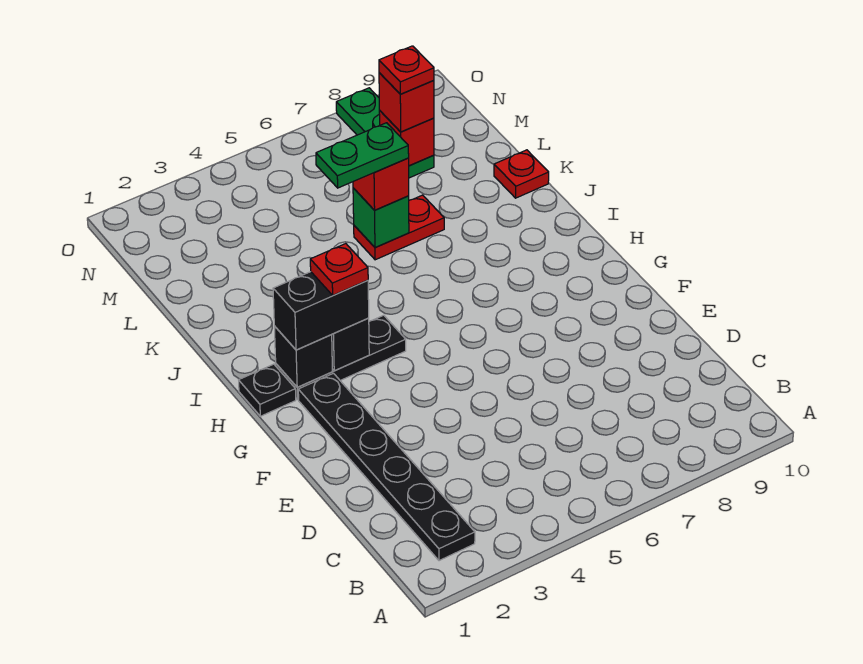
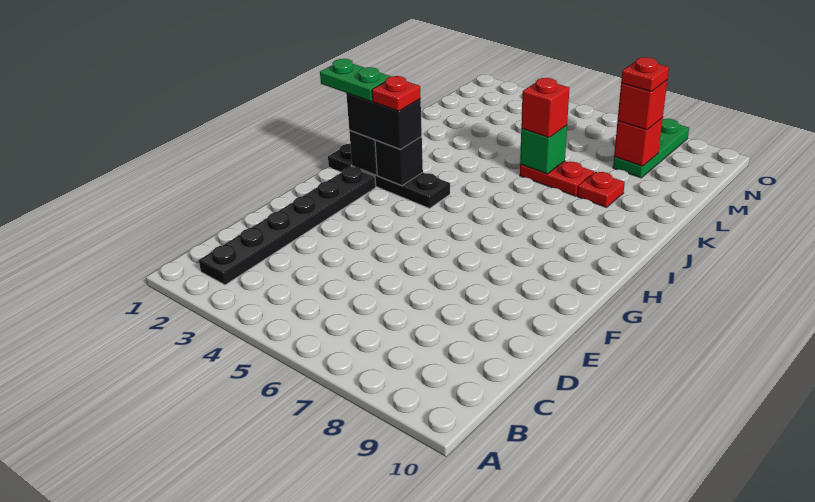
green 1x2 plate [316,123,409,188] -> green 1x2 plate moved to [320,59,391,101]
red 1x1 plate [494,150,549,198] -> red 1x1 plate moved to [578,172,625,207]

